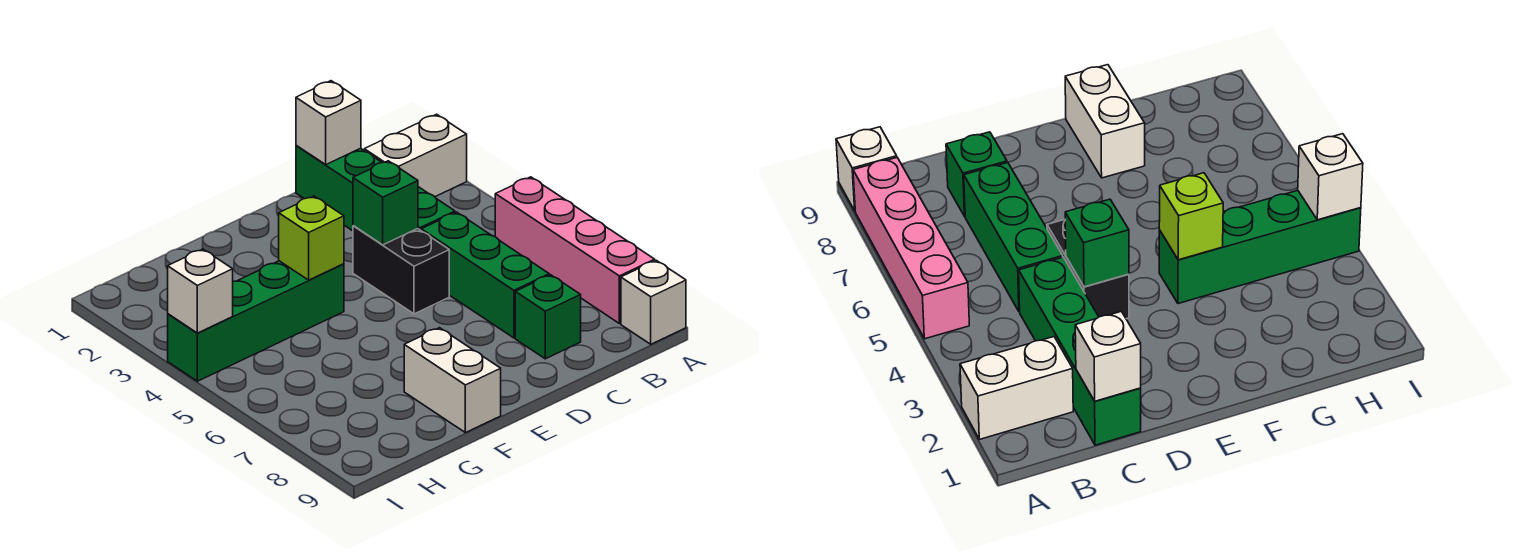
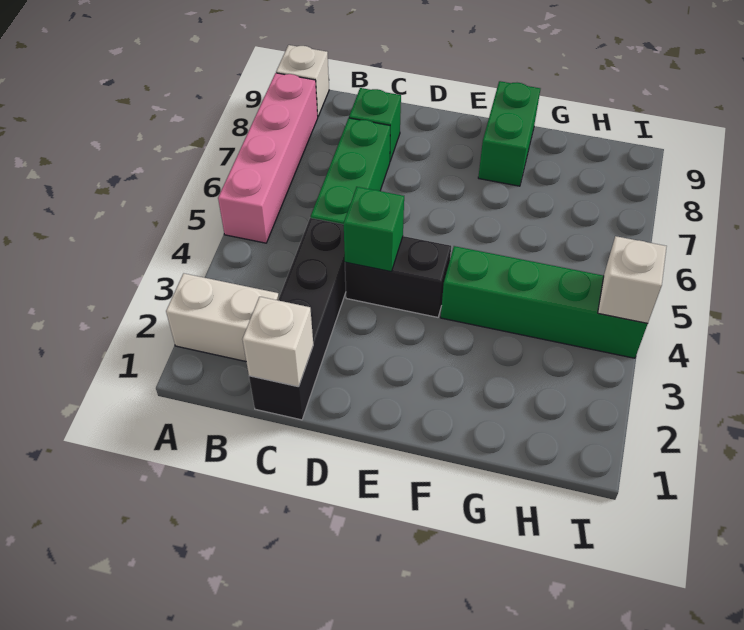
green 1x4 brick [296,145,455,231] -> black 1x4 brick [249,218,346,420]
black 1x2 brick [353,226,449,314] -> black 1x2 brick turned to [345,236,451,317]
lime 1x1 brick [279,196,344,280] -> none
white 1x2 brick [404,328,501,433] -> green 1x2 brick [478,81,540,186]

